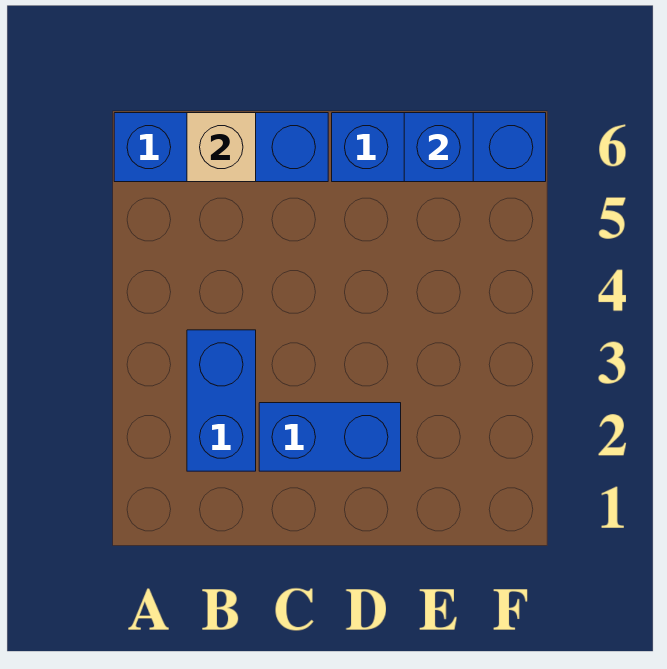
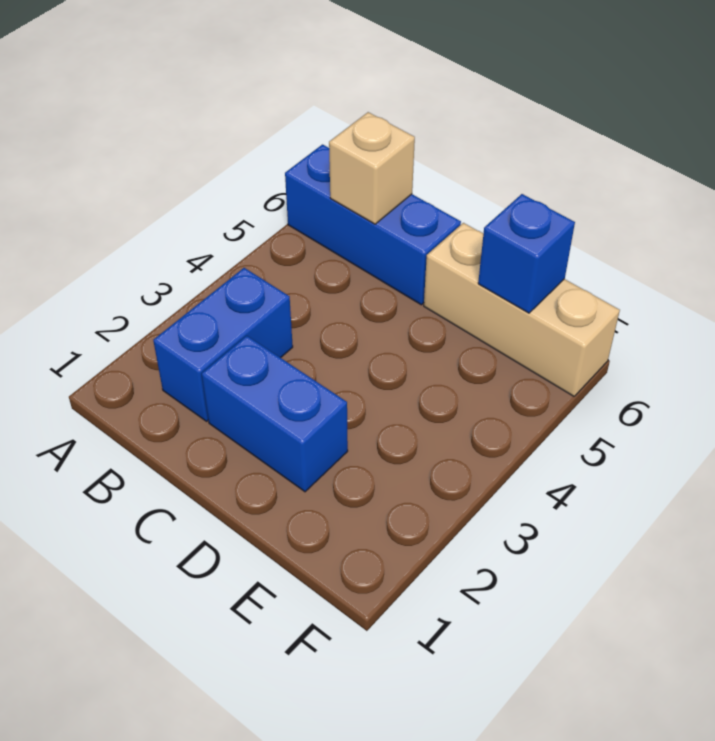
blue 1x3 brick [332,113,546,182] -> tan 1x3 brick [424,223,620,396]

